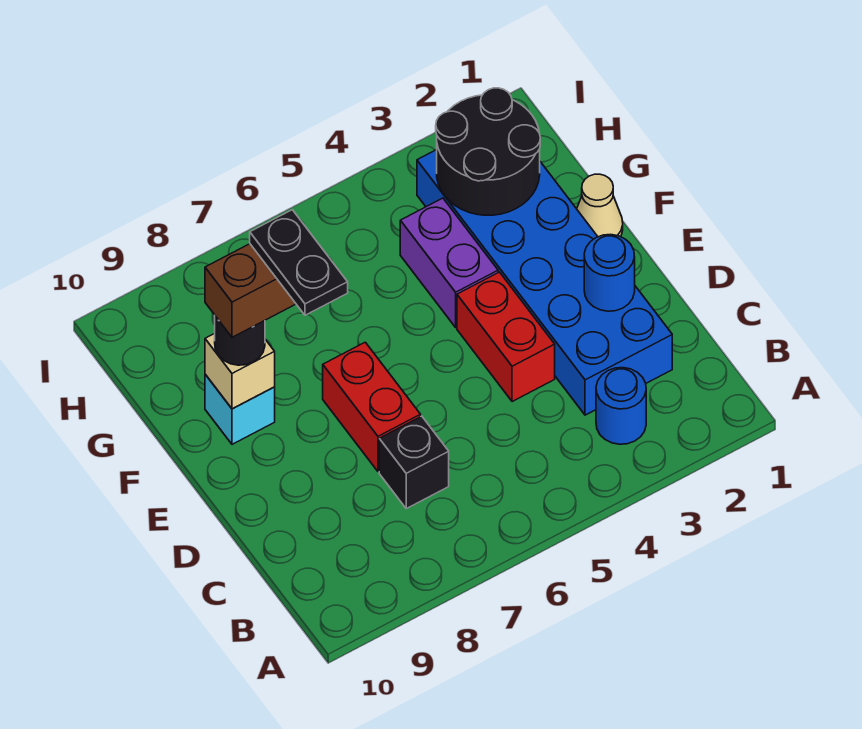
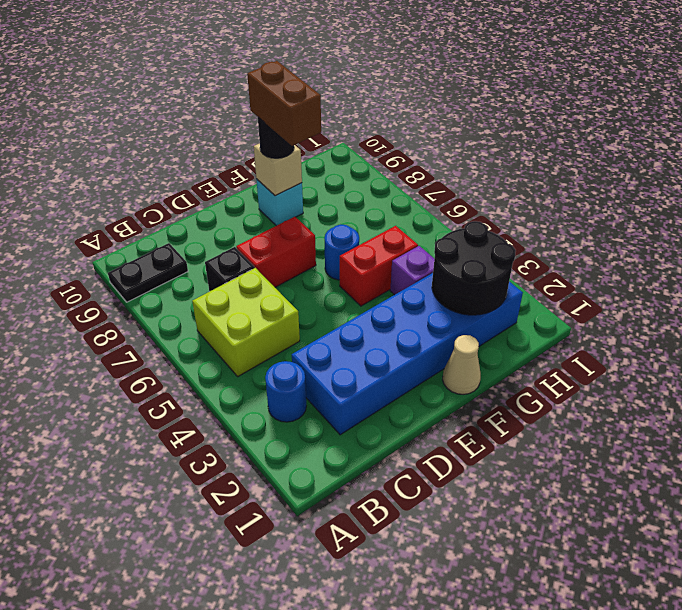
none -> lime 2x2 brick [192,268,300,376]
blue 1x1 round brick [584,235,635,311] -> blue 1x1 round brick moved to [324,224,359,280]
red 1x2 brick [457,272,555,402] -> red 1x2 brick moved to [340,226,418,306]
black 1x2 plate [250,210,348,315] -> black 1x2 plate moved to [108,243,188,302]
purple 1x2 brick [400,198,498,327] -> purple 1x1 brick [390,246,434,295]

